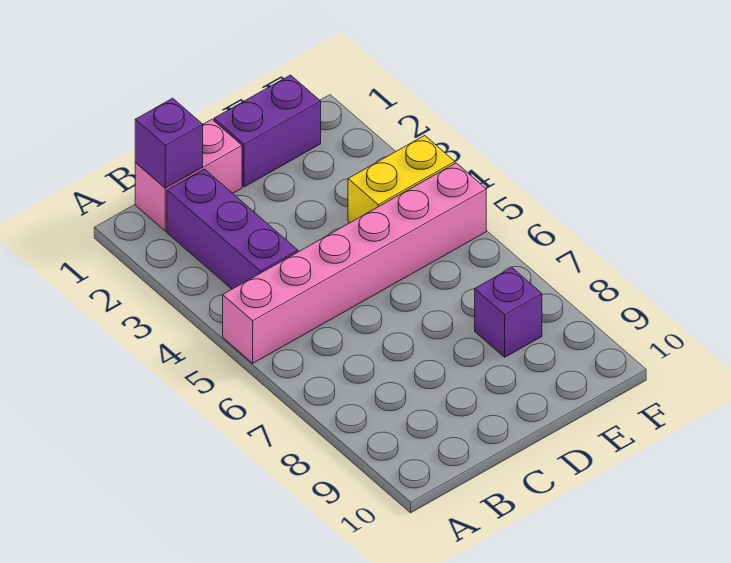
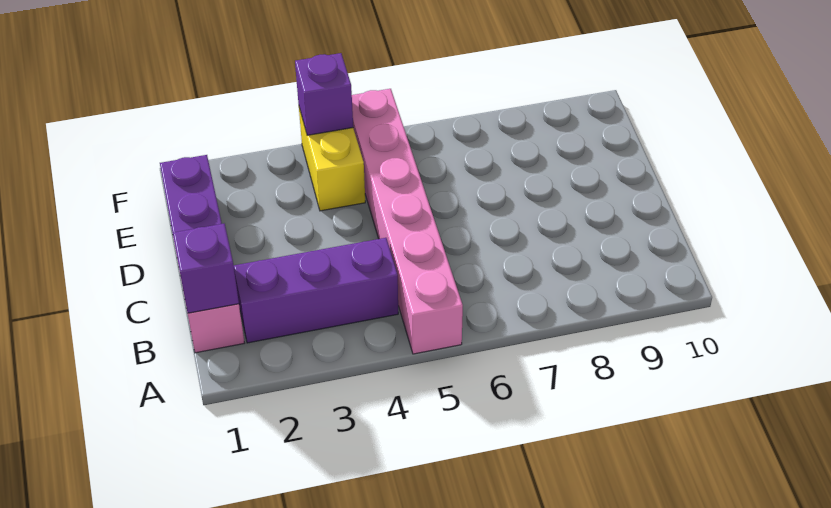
purple 1x1 brick [475,268,542,357] -> purple 1x1 brick moved to [295,53,353,135]

